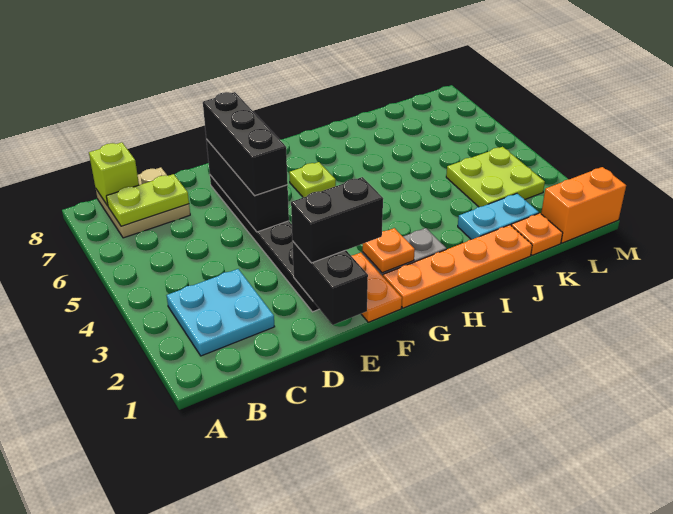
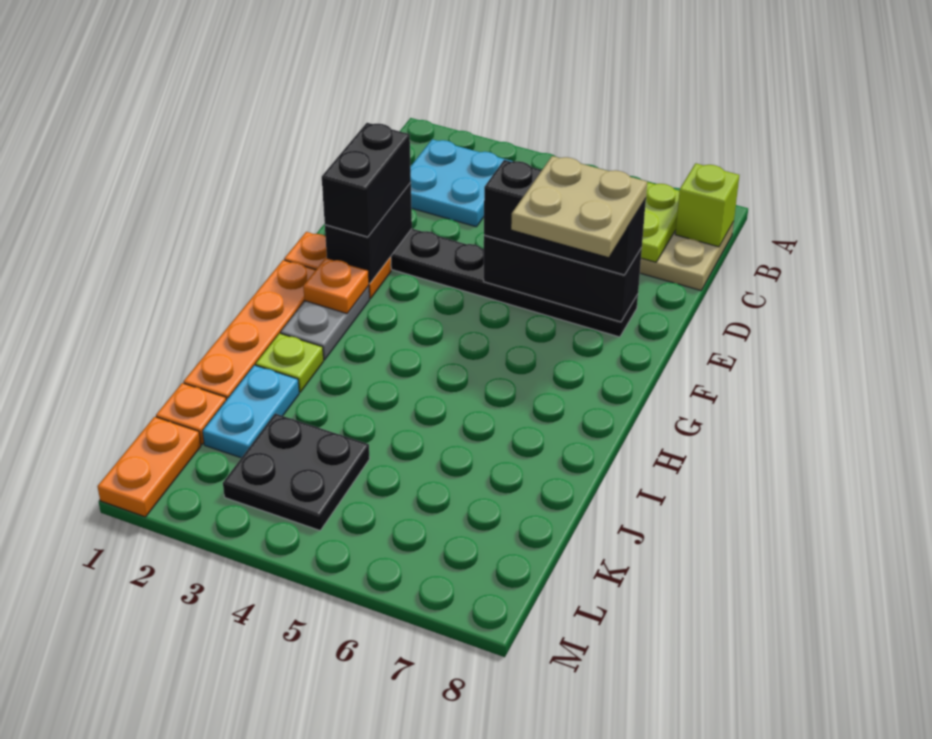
black 1x2 brick [292,241,368,325] -> black 1x2 brick turned to [325,182,412,284]
none -> tan 2x2 plate [511,156,647,257]
lime 1x1 plate [289,162,336,197] -> lime 1x1 plate moved to [255,333,324,392]
lime 2x2 plate [446,147,545,207] -> black 2x2 plate [223,414,370,530]
orange 1x2 brick [541,167,626,243] -> orange 1x2 plate [98,417,201,517]

